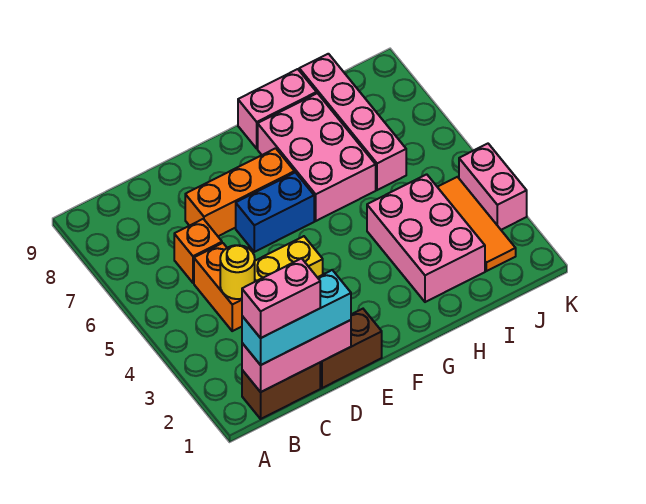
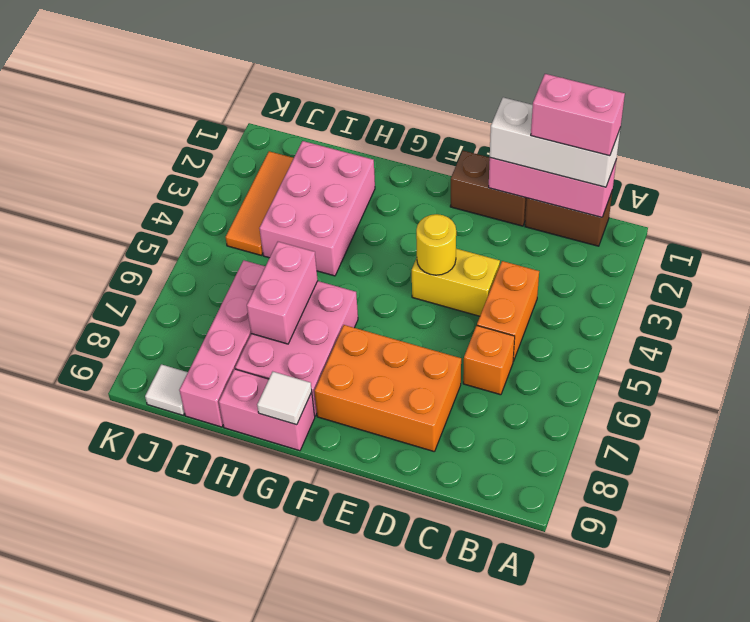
cyan 1x3 brick [242,270,351,365] -> white 1x3 brick [490,97,620,187]
yellow 1x1 round brick [220,245,255,299] -> yellow 1x1 round brick moved to [416,214,456,275]
orange 1x3 brick [185,148,295,236] -> orange 2x3 brick [315,325,461,452]
blue 1x2 brick [236,172,314,252] -> none
none -> white 1x1 tile [257,372,312,425]
none -> white 1x1 tile [145,364,188,415]
pink 1x2 brick [459,144,527,230] -> pink 1x2 brick moved to [247,242,318,344]

